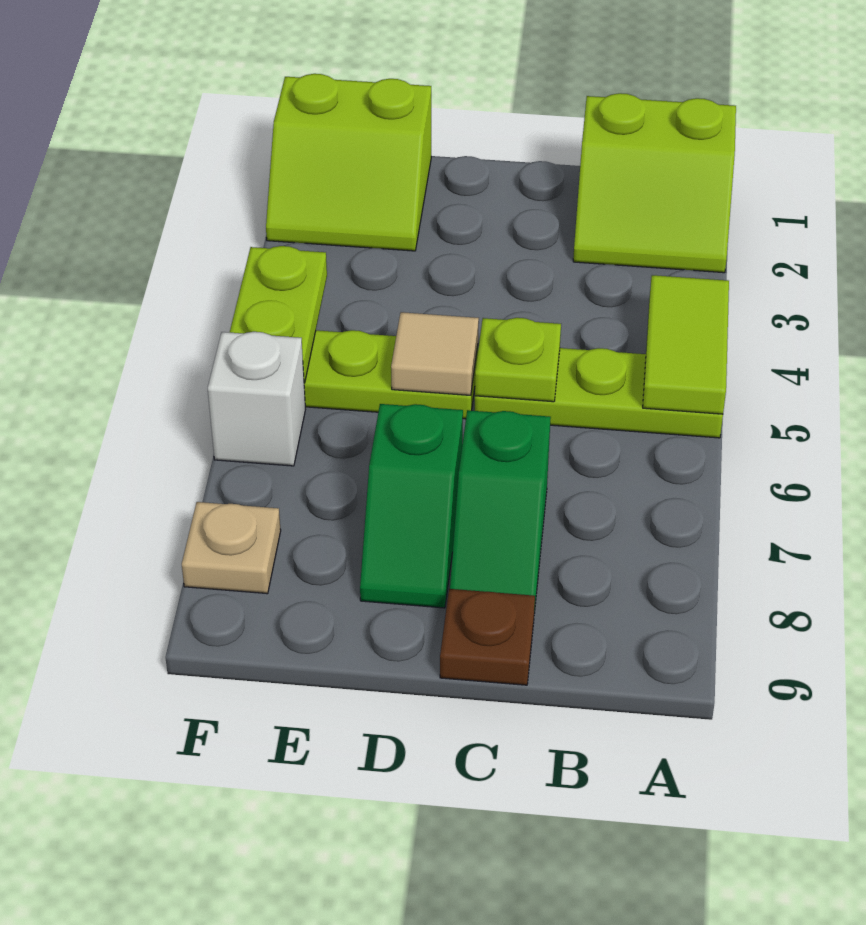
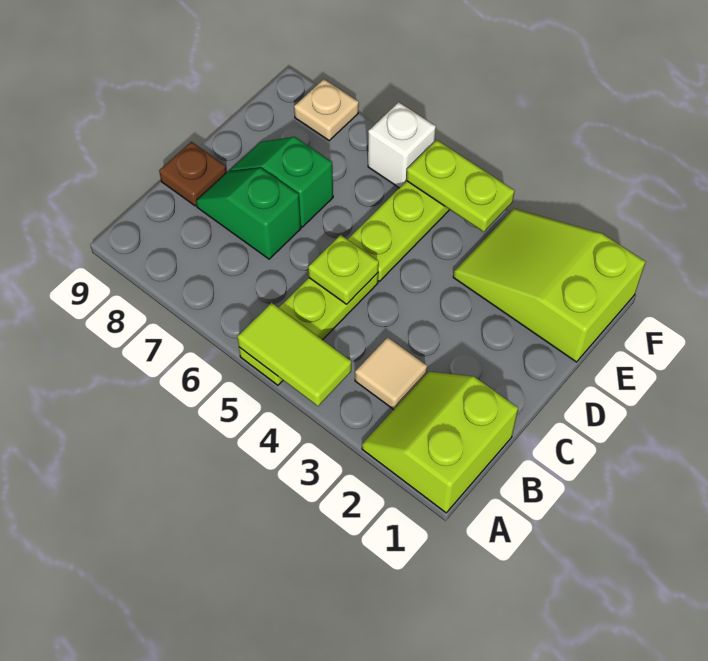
tan 1x1 tile [391,312,479,395] -> tan 1x1 tile moved to [355,337,427,410]
lime 2x2 slope [266,74,431,251] -> lime 2x3 slope [453,209,646,362]

